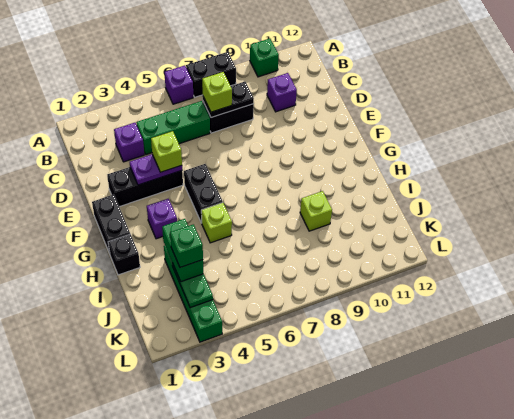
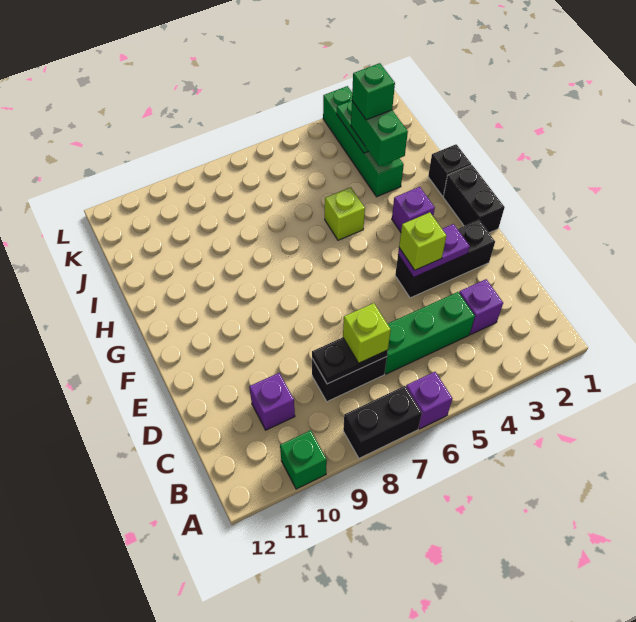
black 1x2 brick [184,164,223,223] -> none
lime 1x1 brick [300,191,332,231] -> none

